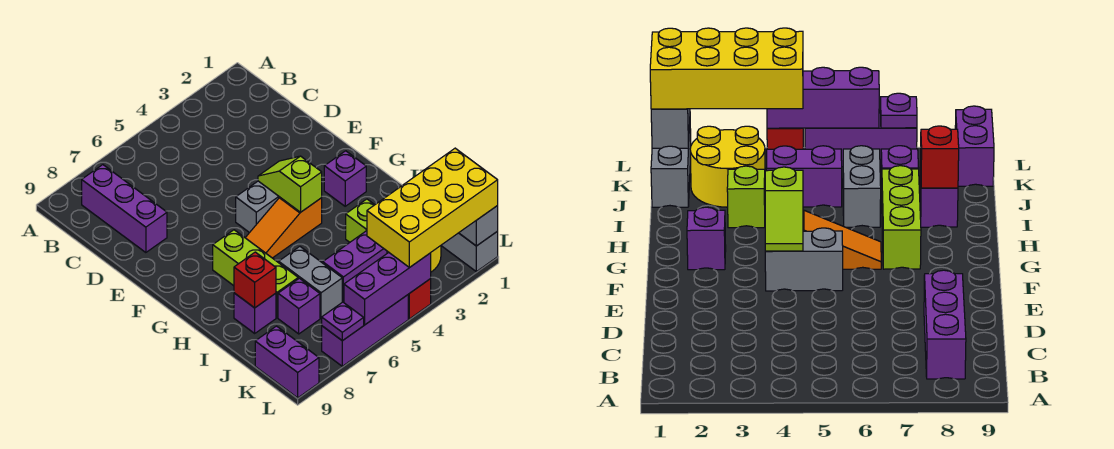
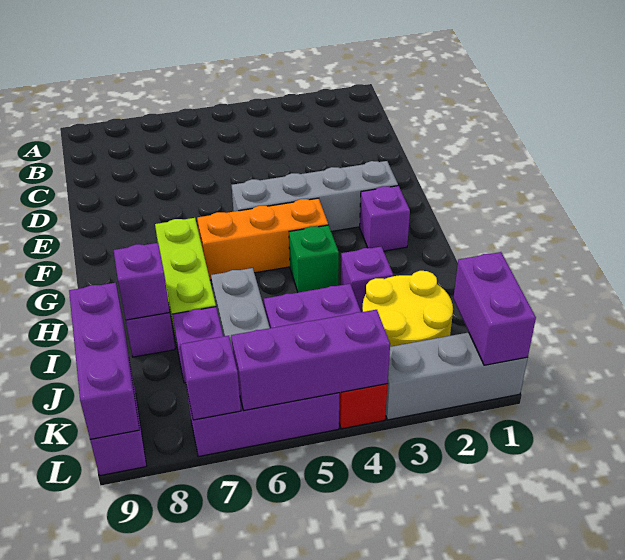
purple 1x3 brick [82,165,167,253] -> purple 1x3 brick moved to [69,283,139,439]
grey 1x2 brick [236,181,279,233] -> grey 1x4 brick [232,161,398,231]
lime 1x2 slope [258,156,322,212] -> none
orange 1x3 slope [245,197,322,258] -> orange 1x3 brick [197,198,328,280]
none -> green 1x1 brick [289,225,339,292]
lime 1x1 brick [346,199,375,242] -> purple 1x1 brick [341,247,393,312]
red 1x1 brick [234,252,276,308] -> purple 1x1 brick [114,243,170,320]
grey 1x3 brick [441,232,498,272] -> grey 1x3 brick turned to [386,332,528,420]
grey 1x2 brick [459,206,498,246] -> purple 1x2 brick [453,252,536,365]
yellow 2x4 brick [367,148,498,268] -> none
purple 1x1 plate [322,302,364,341] -> purple 1x1 brick [180,336,241,420]

